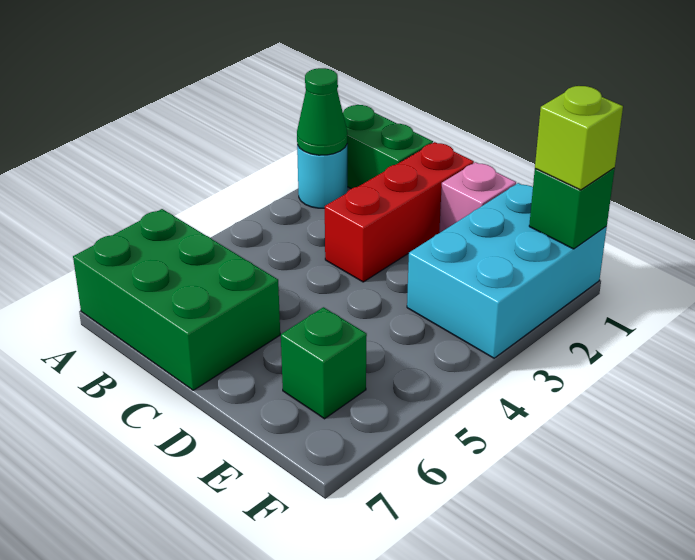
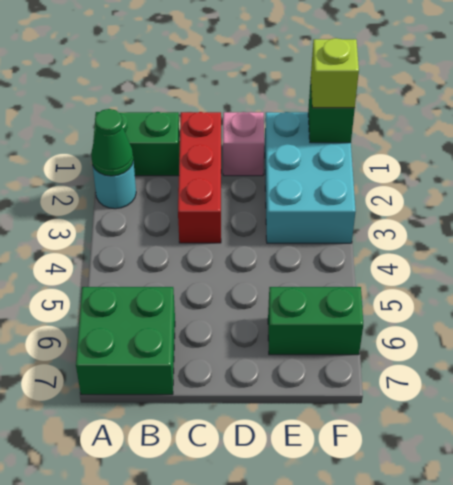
green 2x3 brick [73,209,280,390] -> green 2x2 brick [76,287,175,395]
green 1x1 brick [281,307,367,419] -> green 1x2 brick [268,287,363,355]

